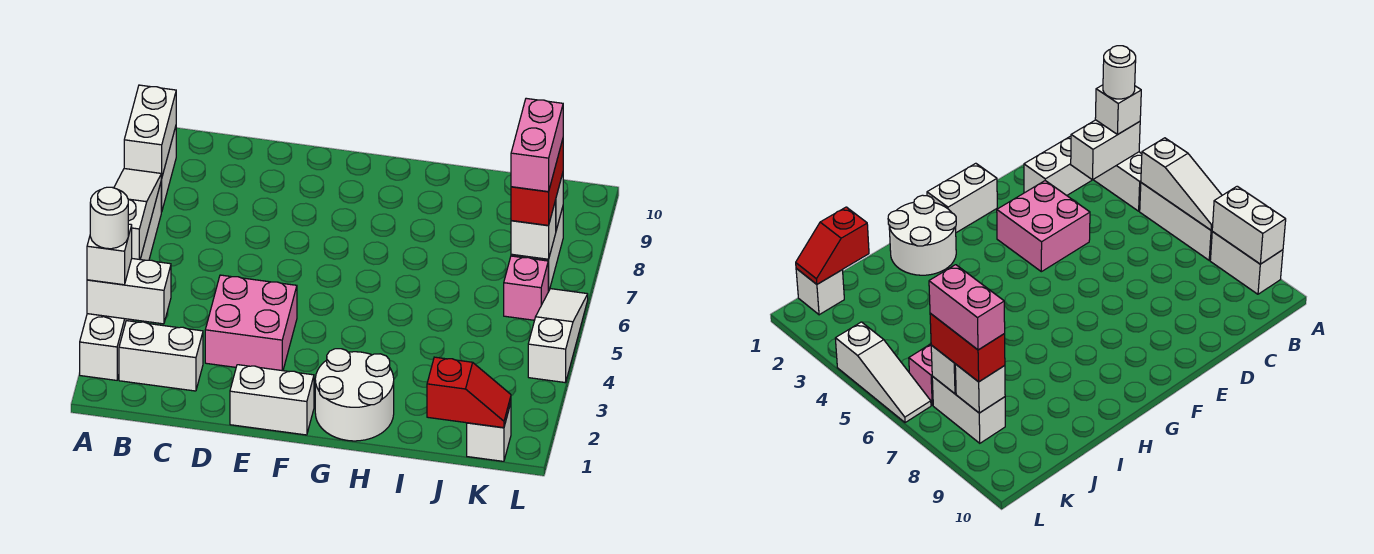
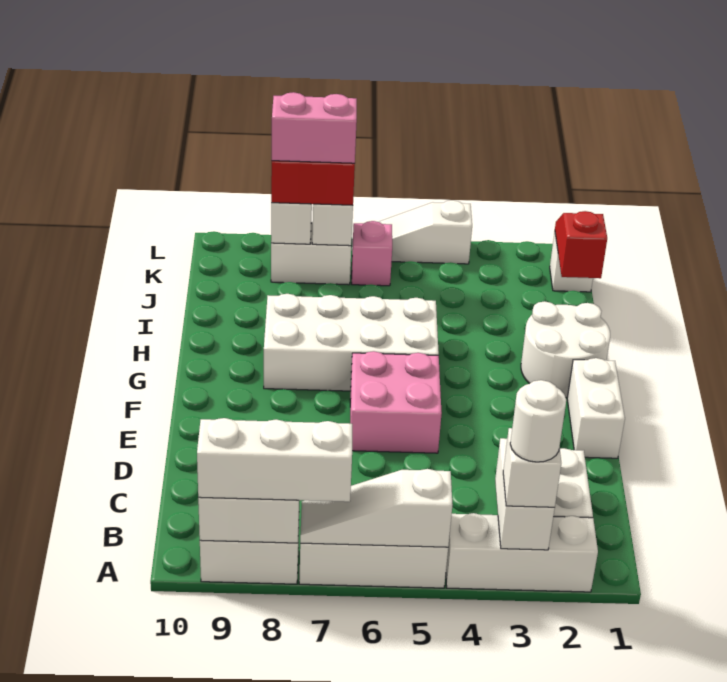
none -> white 1x3 brick [197,418,352,502]
pink 2x2 brick [205,275,297,371] -> pink 2x2 brick moved to [350,351,442,453]
none -> white 2x4 brick [264,294,439,391]

